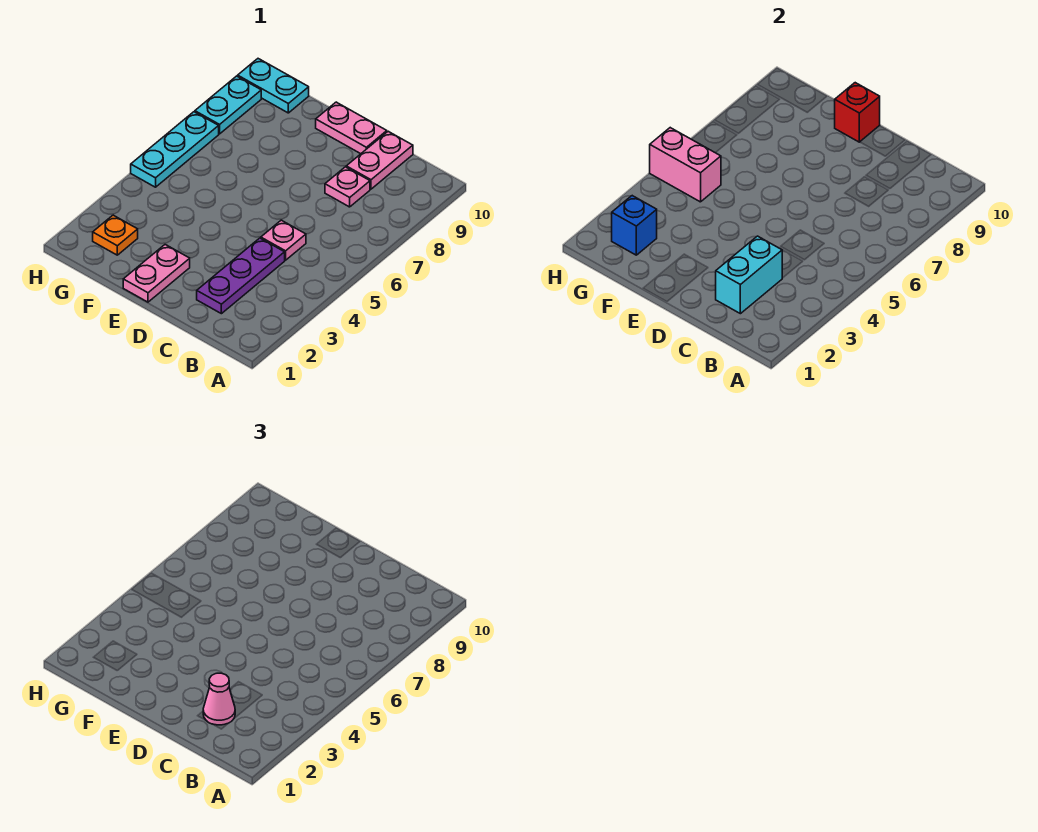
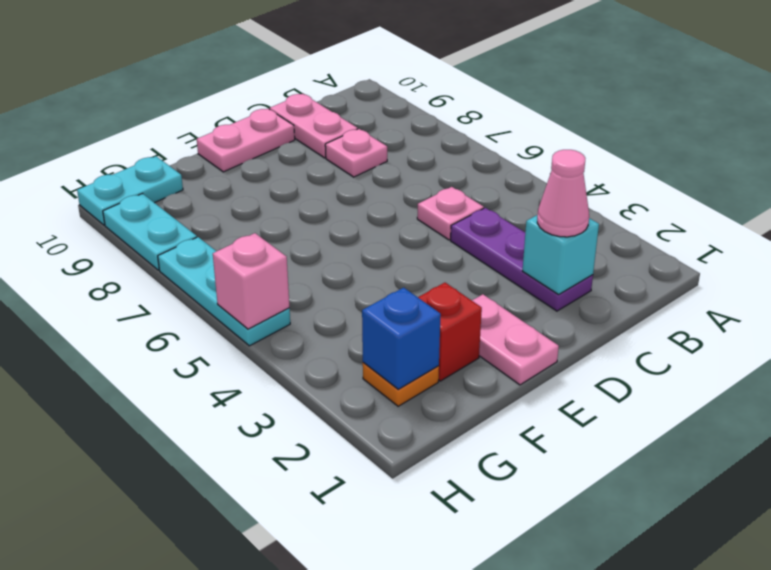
cyan 1x2 brick [716,236,782,314] -> cyan 1x1 brick [522,215,599,294]
red 1x1 brick [835,83,880,142] -> red 1x1 brick moved to [418,283,482,381]
pink 1x2 brick [650,128,721,202] -> pink 1x1 brick [213,233,289,329]

